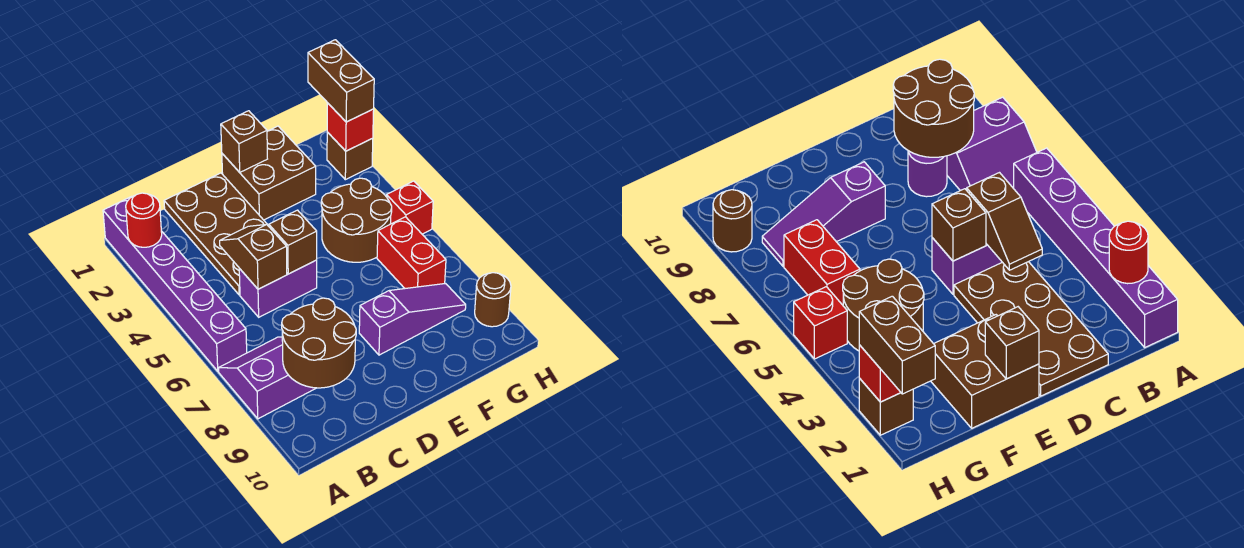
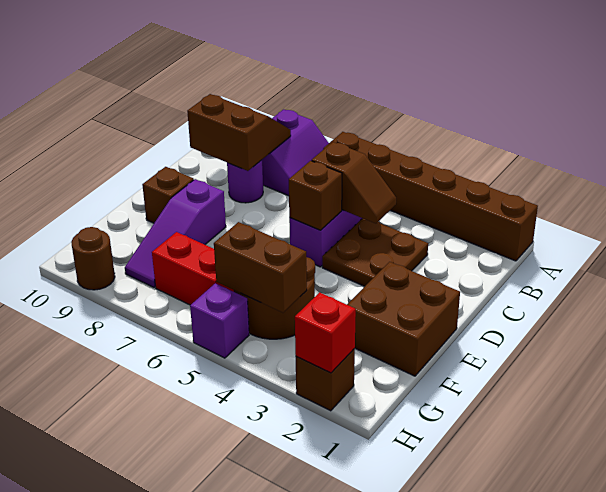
purple 1x6 brick [103,196,247,371] -> brown 1x6 brick [323,132,538,261]
red 1x1 round brick [126,193,162,247] -> none
brown 2x2 round brick [282,298,356,388] -> brown 2x2 slope [187,94,291,171]
brown 2x4 plate [164,173,269,295] -> brown 2x2 plate [322,218,428,286]
brown 1x1 brick [221,111,267,172] -> brown 1x1 brick moved to [142,167,194,223]
brown 1x2 brick [308,40,374,122] -> brown 1x2 brick moved to [214,222,307,313]
red 1x1 brick [386,181,433,234] -> purple 1x1 brick [190,283,249,358]

